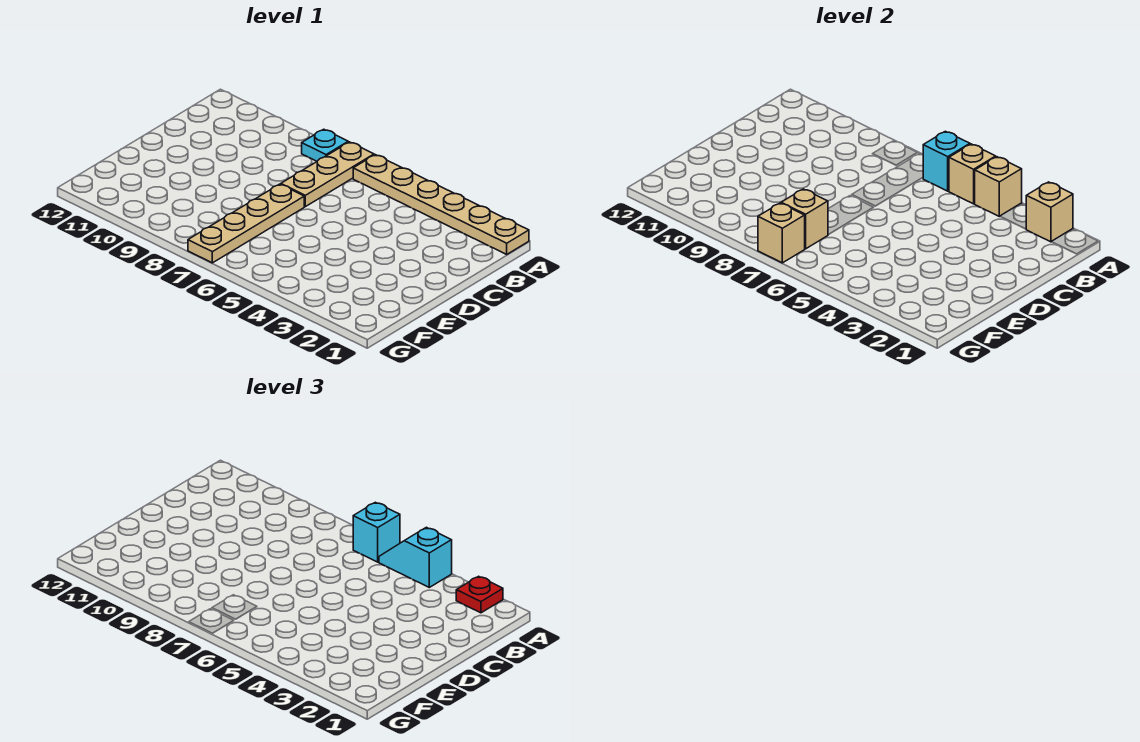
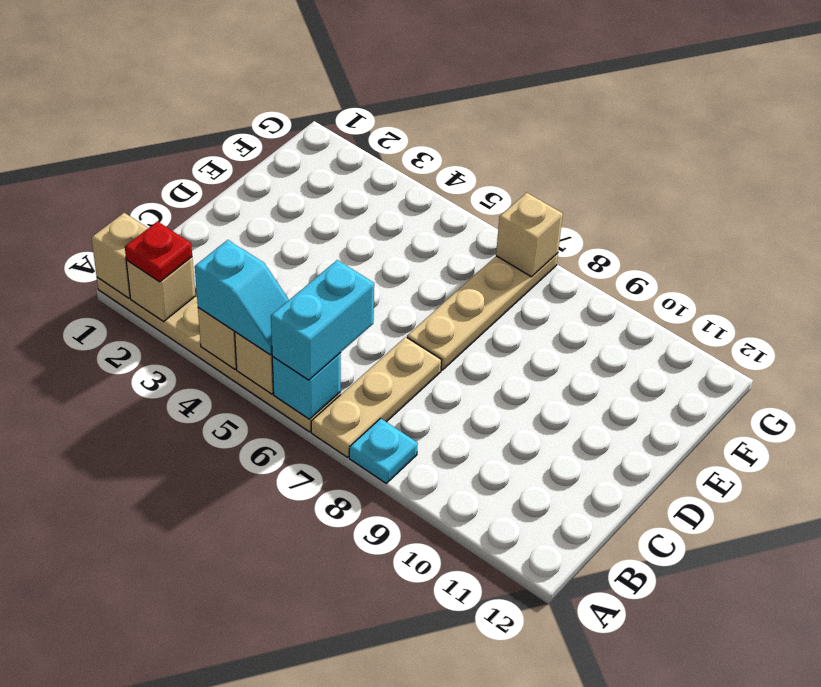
cyan 1x1 brick [353,502,400,562] -> cyan 1x2 brick [271,260,374,380]
tan 1x1 brick [781,189,828,249] -> tan 1x1 brick moved to [92,213,148,298]

